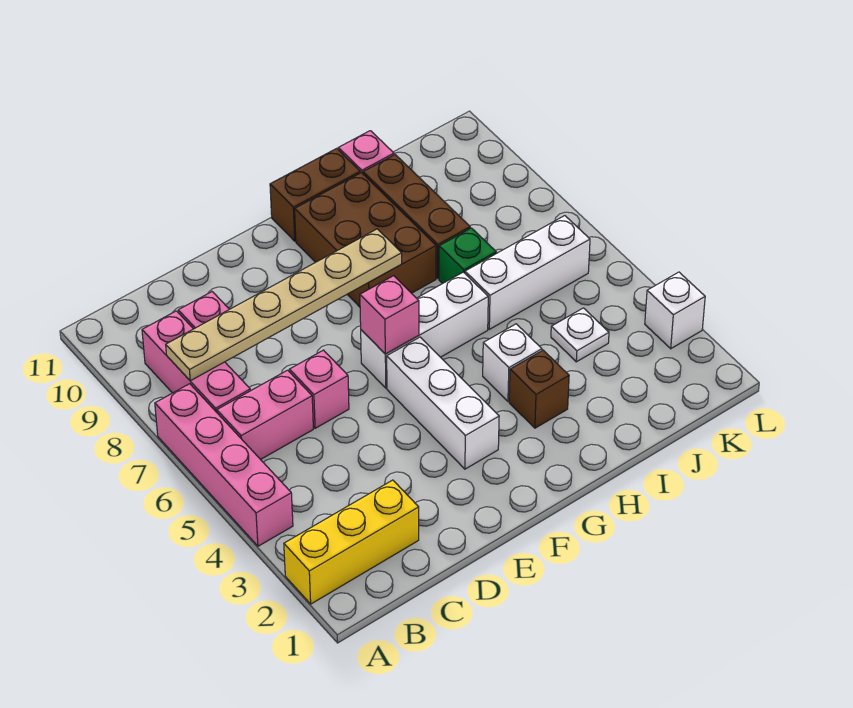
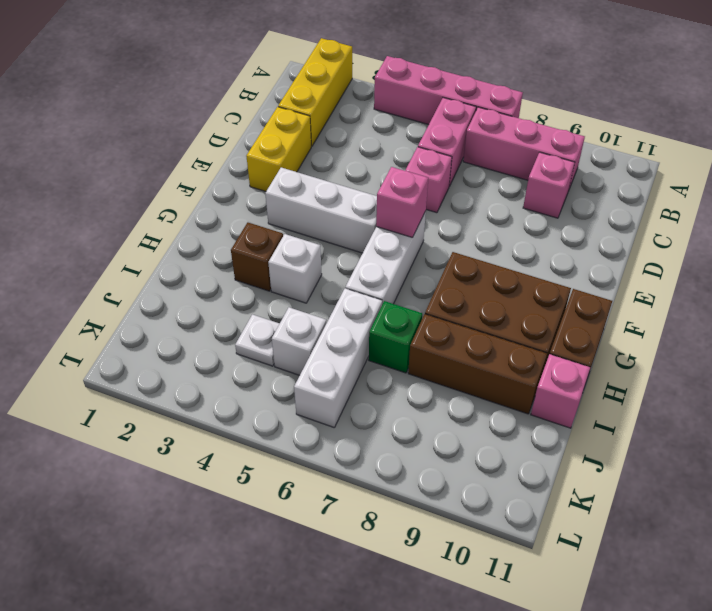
tan 1x6 plate [166,229,402,381] -> none
none -> yellow 1x2 brick [246,107,311,191]
white 1x1 brick [645,272,705,349] -> white 1x1 brick moved to [272,307,326,375]

